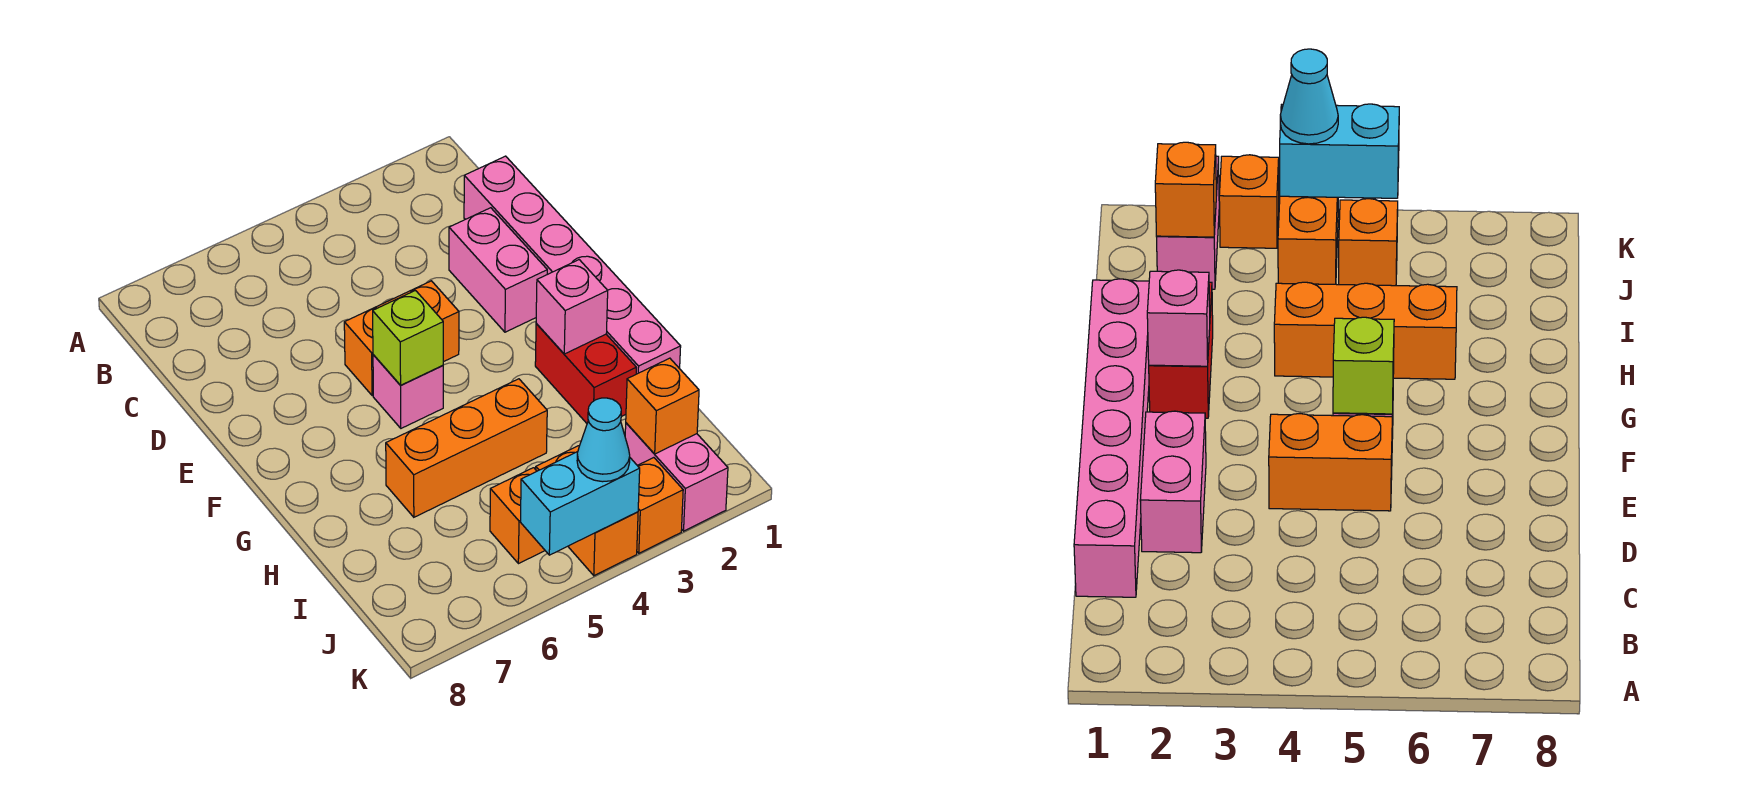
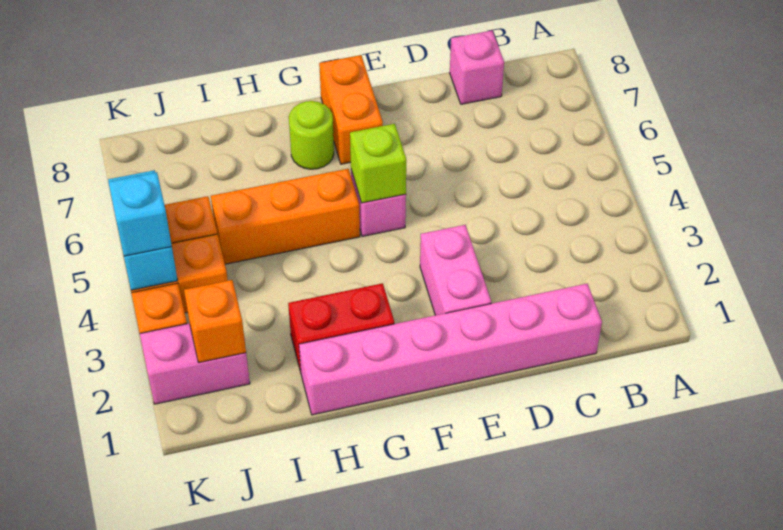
pink 1x2 brick [449,208,547,332] -> pink 1x2 brick turned to [420,225,491,315]
orange 1x2 brick [344,281,459,396] -> orange 1x2 brick moved to [319,55,383,164]
pink 1x1 brick [536,260,608,354] -> pink 1x1 brick moved to [450,31,504,104]
none -> lime 1x1 round brick [289,101,334,169]
orange 1x3 brick [386,379,547,517] -> orange 1x3 brick turned to [211,169,360,264]
cyan 1x1 cone [577,398,630,482] -> cyan 1x1 brick [108,172,172,256]

